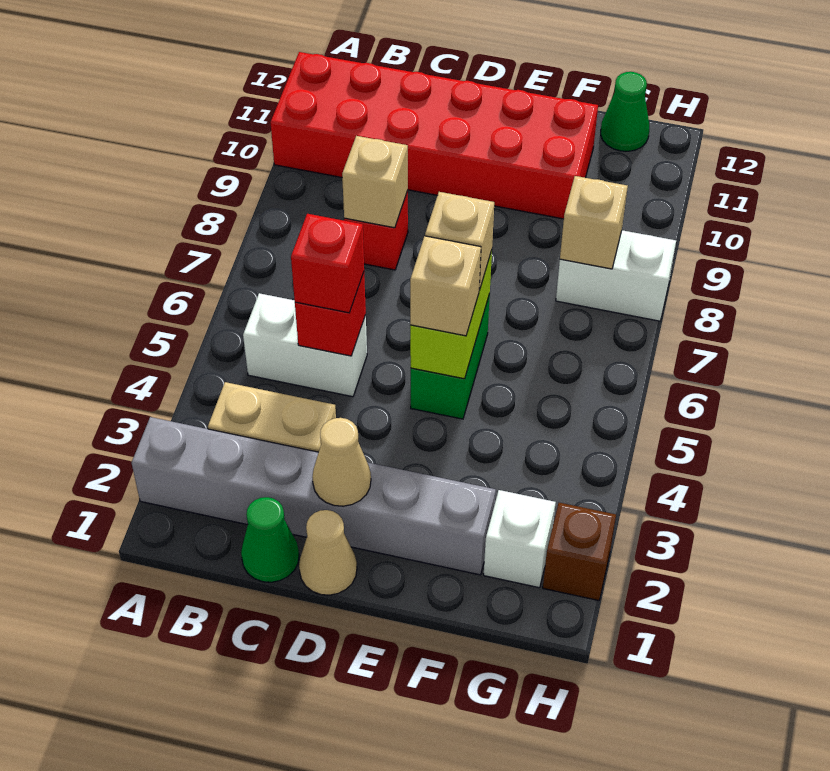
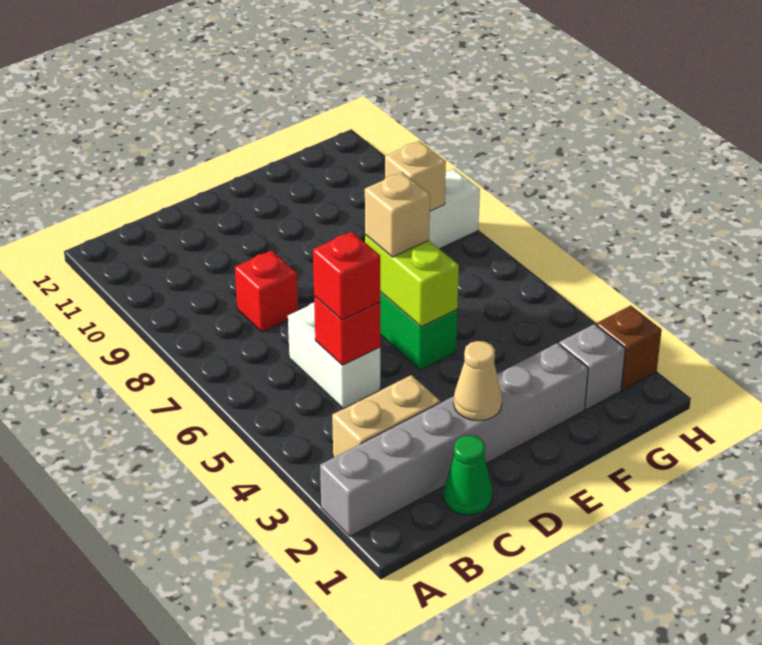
red 2x6 brick [270,52,598,219] -> none
white 1x2 brick [243,293,367,397] -> white 1x2 brick turned to [288,303,380,409]
tan 1x1 brick [342,136,408,228] -> none
tan 1x1 cone [299,510,357,595] -> none
tan 1x1 brick [410,236,481,336] -> none
white 1x1 brick [484,490,556,588] -> grey 1x1 brick [559,324,625,409]
green 1x1 cone [601,72,649,151] -> none

